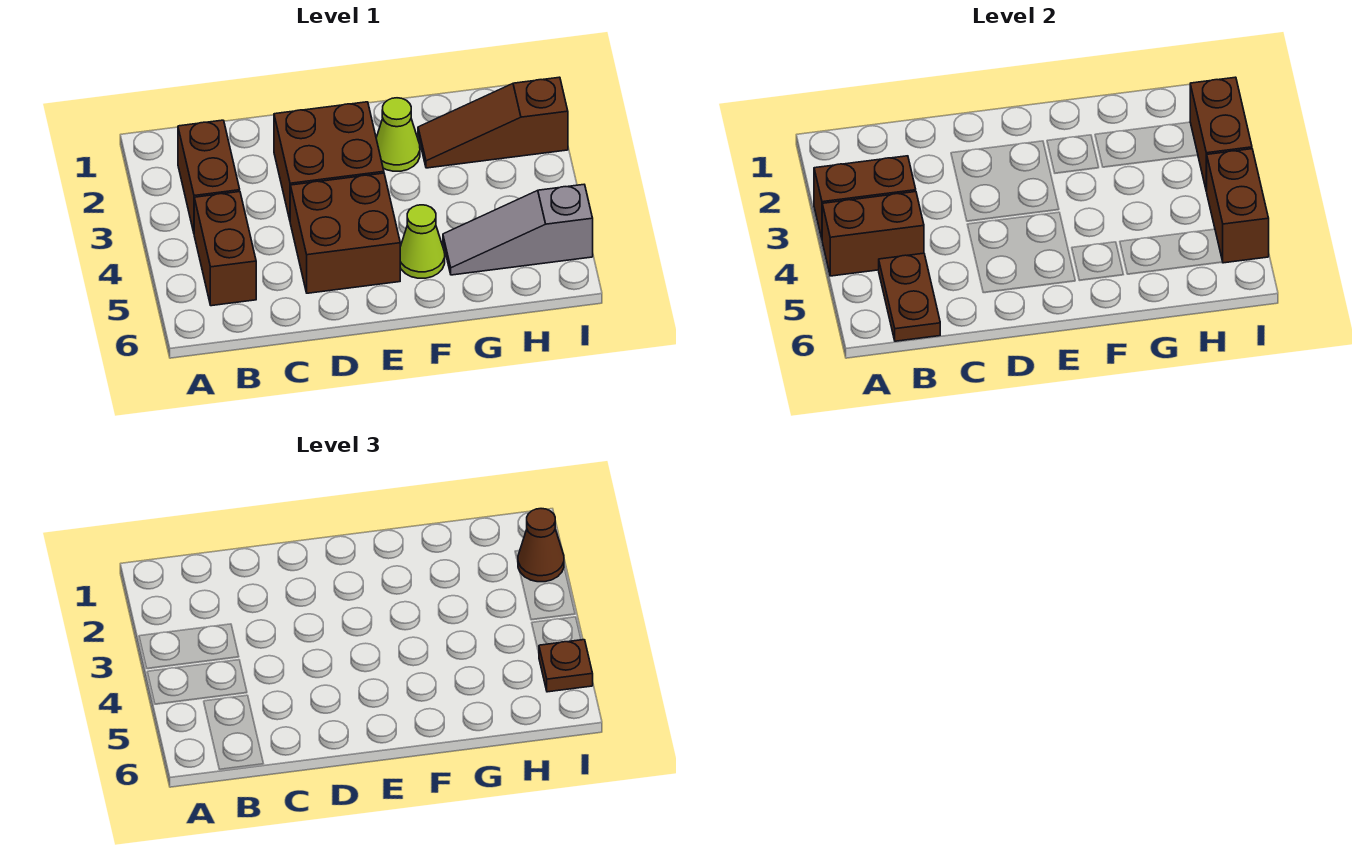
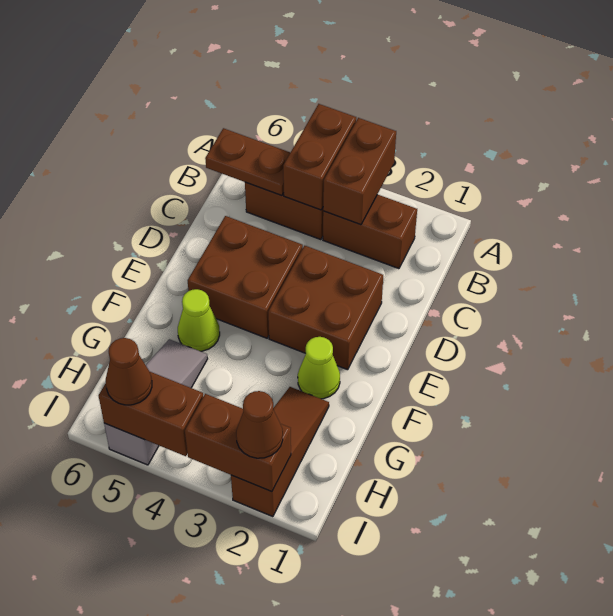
brown 1x1 plate [539,640,593,692] -> brown 1x1 cone [105,338,152,405]

